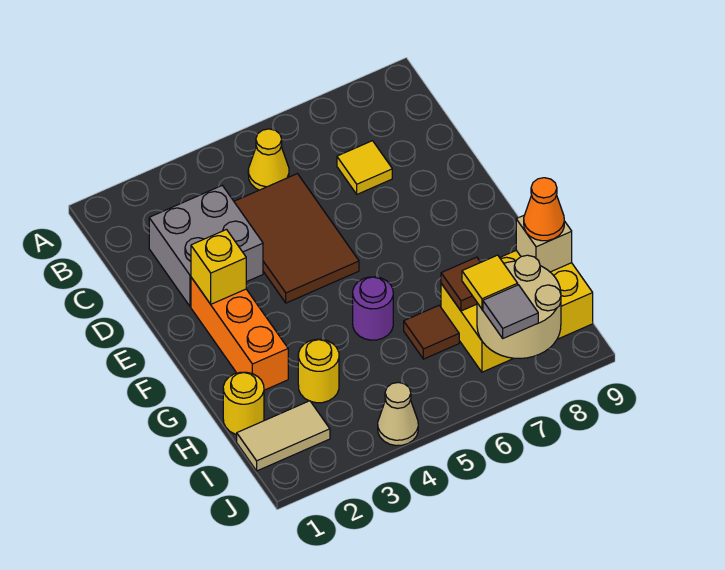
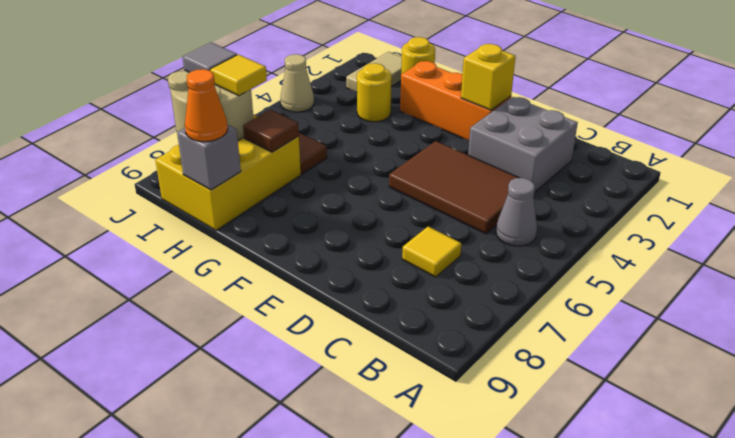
yellow 1x1 cone [248,129,289,190] -> grey 1x1 cone [496,178,537,246]
purple 1x1 round brick [353,277,393,340] -> none
tan 1x1 brick [516,216,572,272] -> grey 1x1 brick [177,125,241,190]

